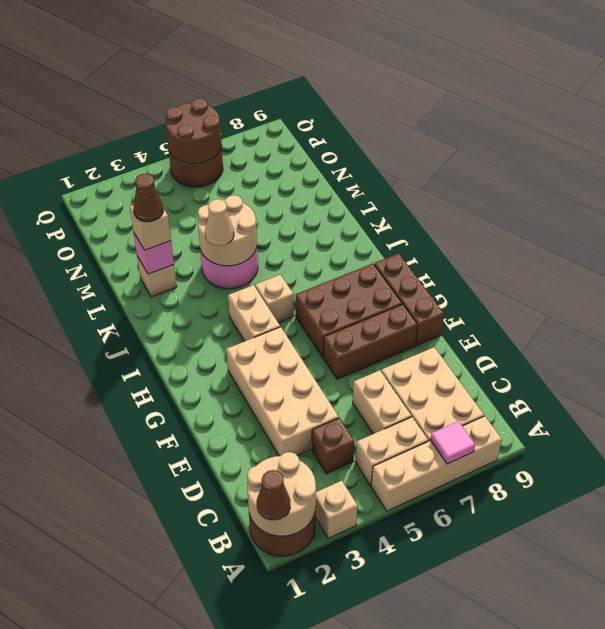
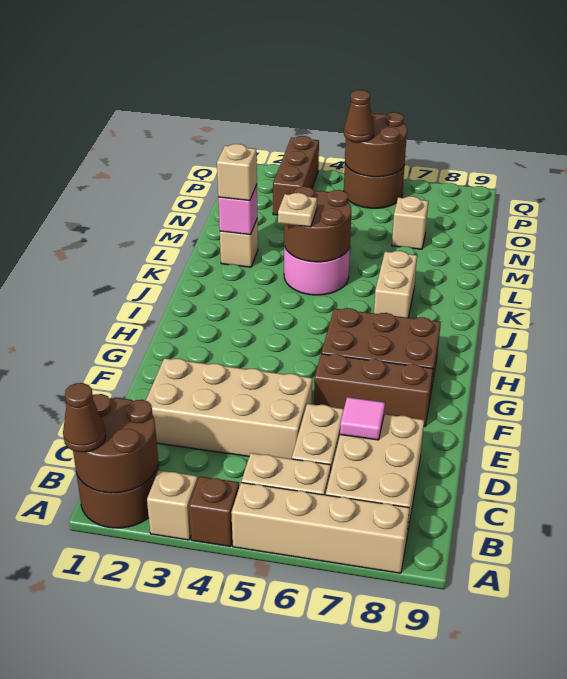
tan 2x2 round brick [247,452,316,536] -> brown 2x2 round brick [73,394,158,493]
pink 1x1 tile [431,421,475,464] -> pink 1x1 tile moved to [340,397,385,440]
brown 1x1 brick [312,418,354,474] -> brown 1x1 brick moved to [189,476,239,547]
tan 2x4 brick [226,327,339,456] -> tan 2x4 brick turned to [146,358,312,459]
brown 1x3 brick [374,253,444,345] -> brown 1x3 brick moved to [273,136,319,215]
tan 1x2 brick [228,285,280,341] -> tan 1x2 brick moved to [374,251,417,318]
tan 1x1 brick [255,275,294,322] -> tan 1x1 brick moved to [392,196,428,249]
tan 2x2 round brick [198,195,257,266] -> brown 2x2 round brick [284,187,351,262]
tan 1x1 cone [205,199,234,246] -> tan 1x1 plate [278,193,317,227]
brown 1x1 cone [133,174,163,222] -> brown 1x1 cone moved to [344,90,374,142]

